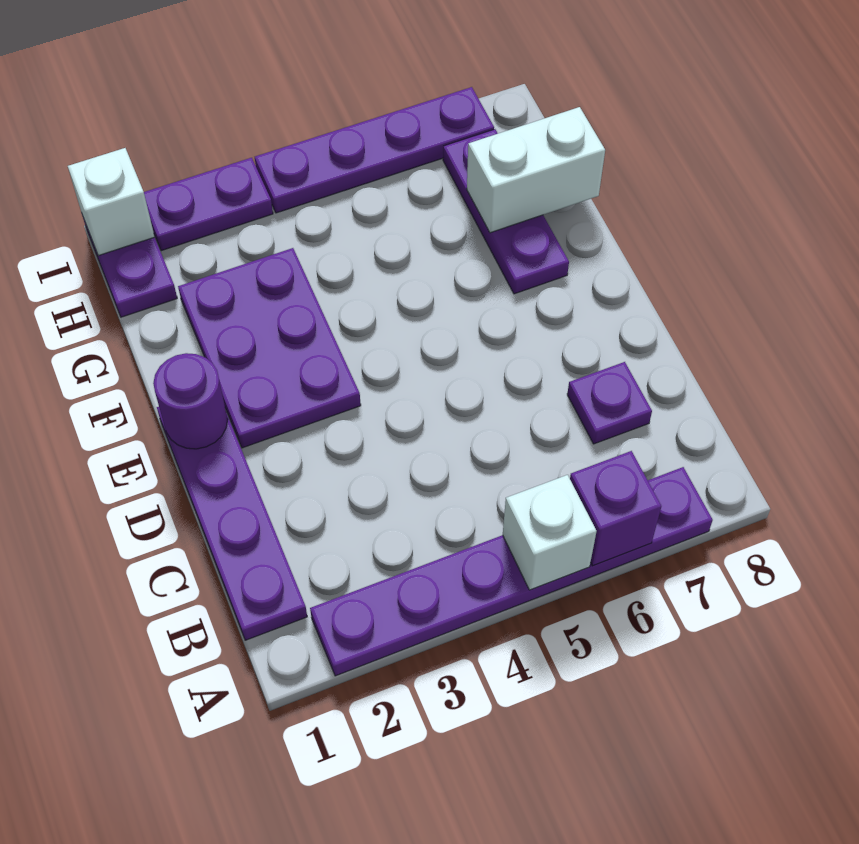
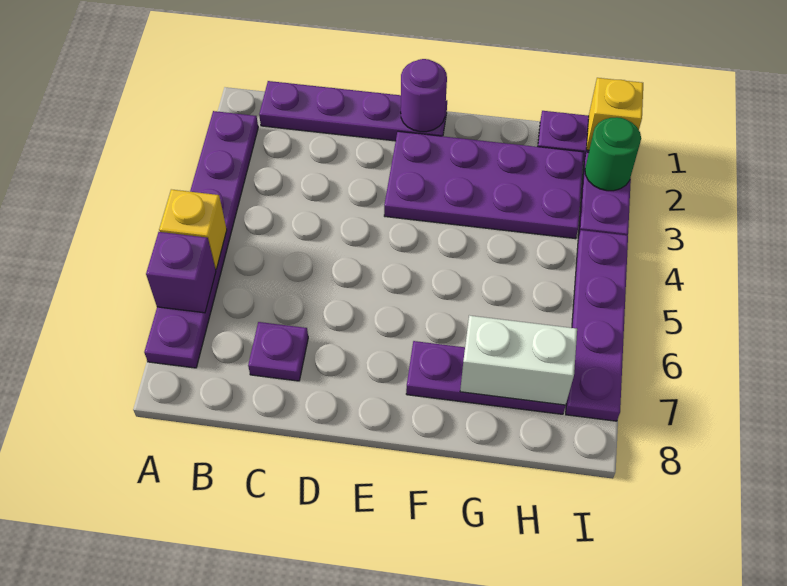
white 1x1 brick [503,475,597,590] -> yellow 1x1 brick [159,189,227,269]
purple 2x3 plate [178,248,361,448] -> purple 2x4 plate [384,131,584,239]
white 1x2 brick [467,107,605,233] -> white 1x2 brick turned to [460,315,577,405]
white 1x1 brick [68,148,155,256] -> yellow 1x1 brick [586,78,643,150]
none -> green 1x1 round brick [585,117,641,191]

